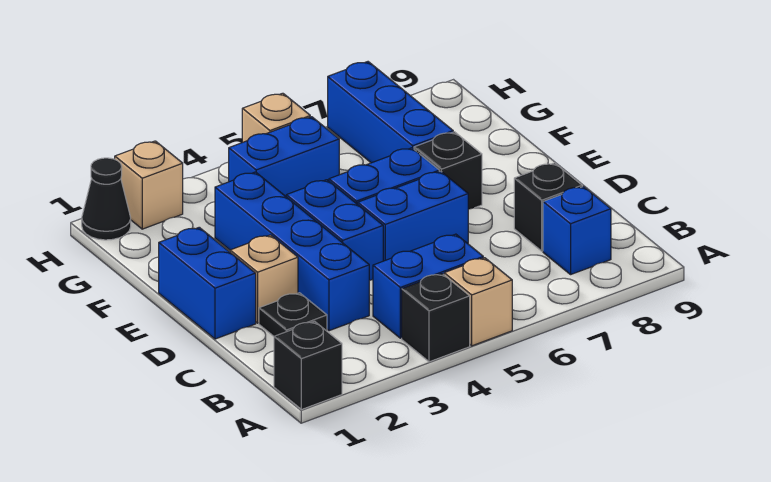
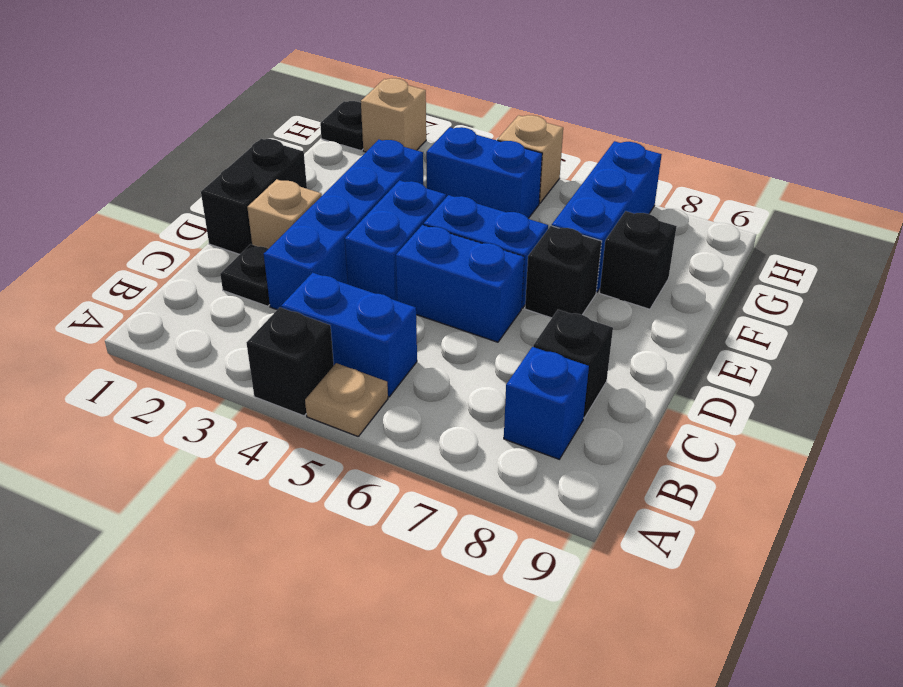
black 1x1 brick [274,321,342,410] -> black 1x1 brick moved to [600,211,677,309]
tan 1x1 brick [444,258,512,346] -> tan 1x1 plate [305,363,388,436]
blue 1x2 brick [159,227,256,339] -> black 1x2 brick [201,139,307,254]
black 1x1 cone [82,158,131,240] -> black 1x1 plate [320,101,363,151]

